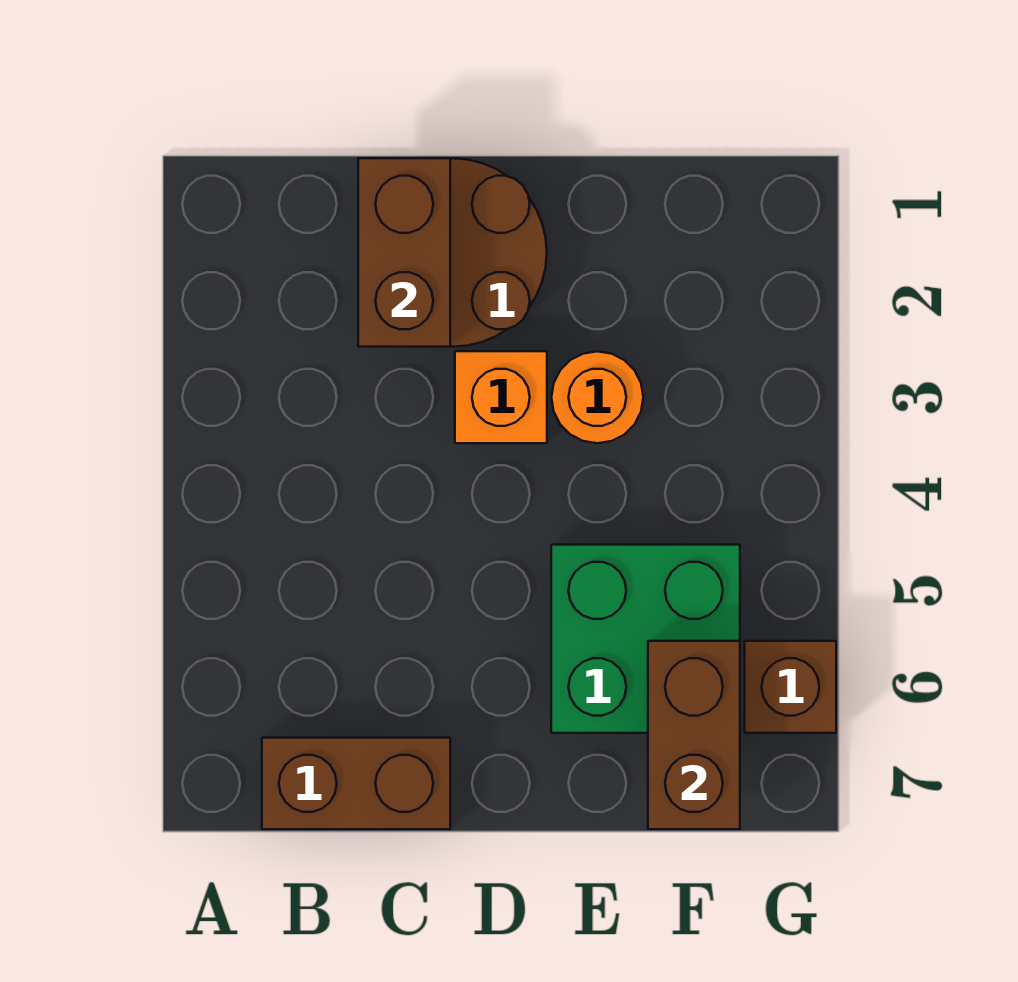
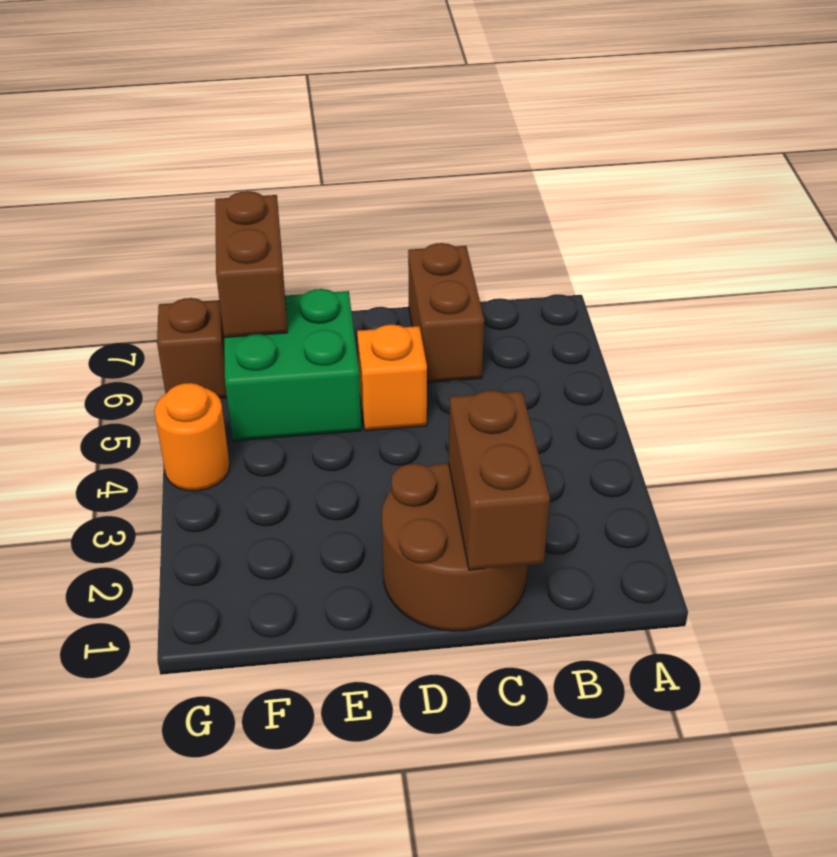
brown 1x2 brick [262,738,450,829] -> brown 1x2 brick turned to [408,243,484,383]
orange 1x1 brick [455,351,547,443] -> orange 1x1 brick moved to [357,325,427,431]
orange 1x1 round brick [552,351,643,443] -> orange 1x1 round brick moved to [154,383,230,491]

